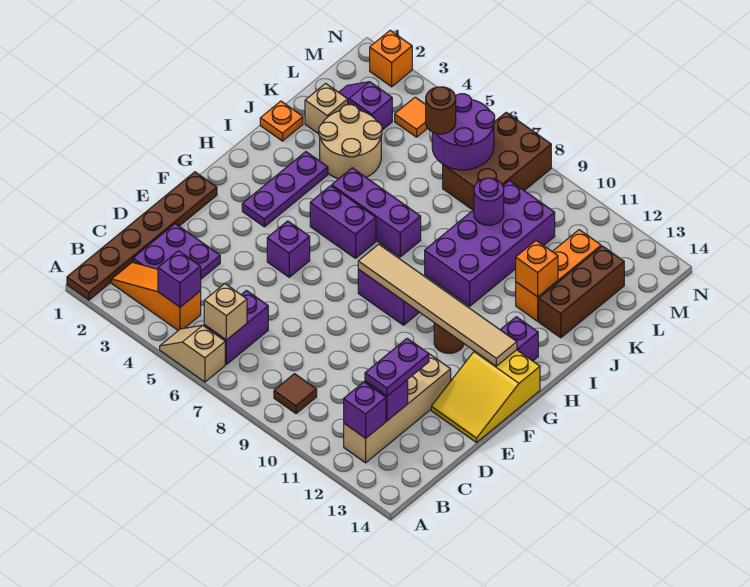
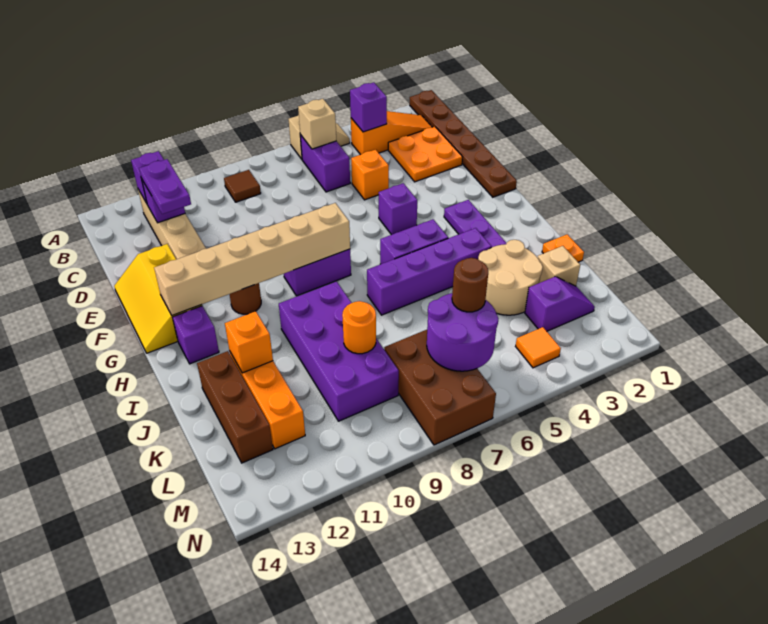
purple 2x2 plate [133,224,220,279] -> orange 2x2 plate [388,127,462,182]
yellow 2x3 slope [431,350,540,443] -> yellow 2x3 slope turned to [114,244,202,353]
tan 1x6 tile [358,244,517,366] -> tan 1x6 brick [154,203,350,315]
purple 1x3 brick [332,168,421,257] -> purple 1x4 brick [367,228,492,315]
purple 1x1 round brick [474,178,504,225] -> orange 1x1 round brick [342,301,376,354]
orange 1x1 brick [370,30,412,87] -> orange 1x1 brick moved to [351,150,389,200]

